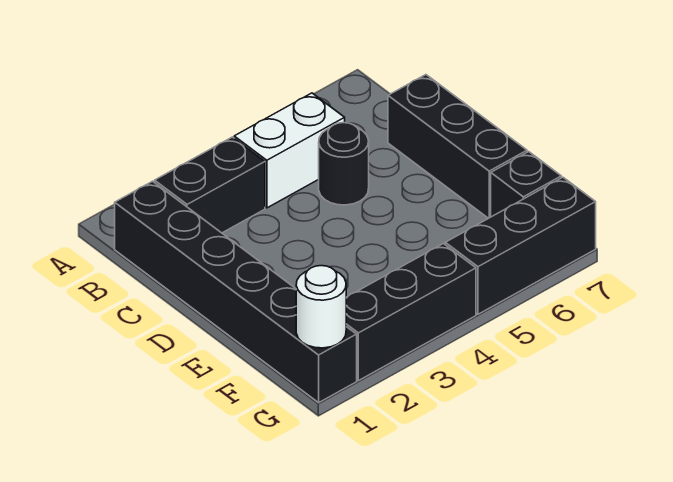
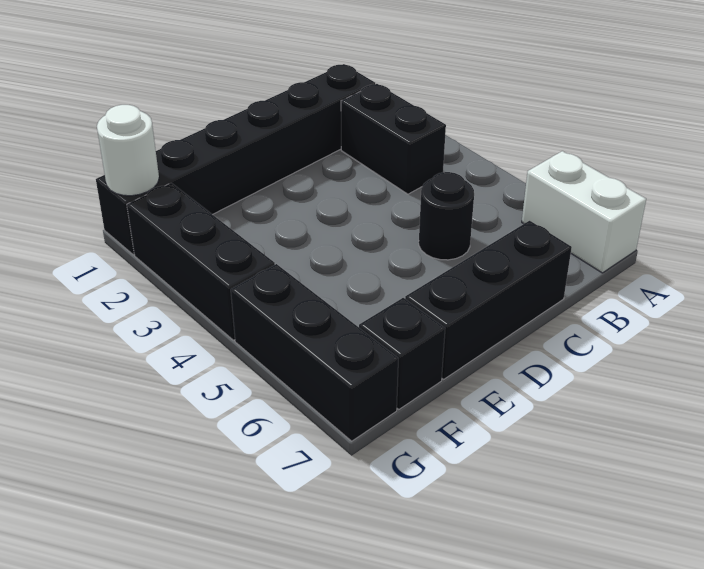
white 1x2 brick [234,93,345,208] -> white 1x2 brick moved to [522,151,646,273]

